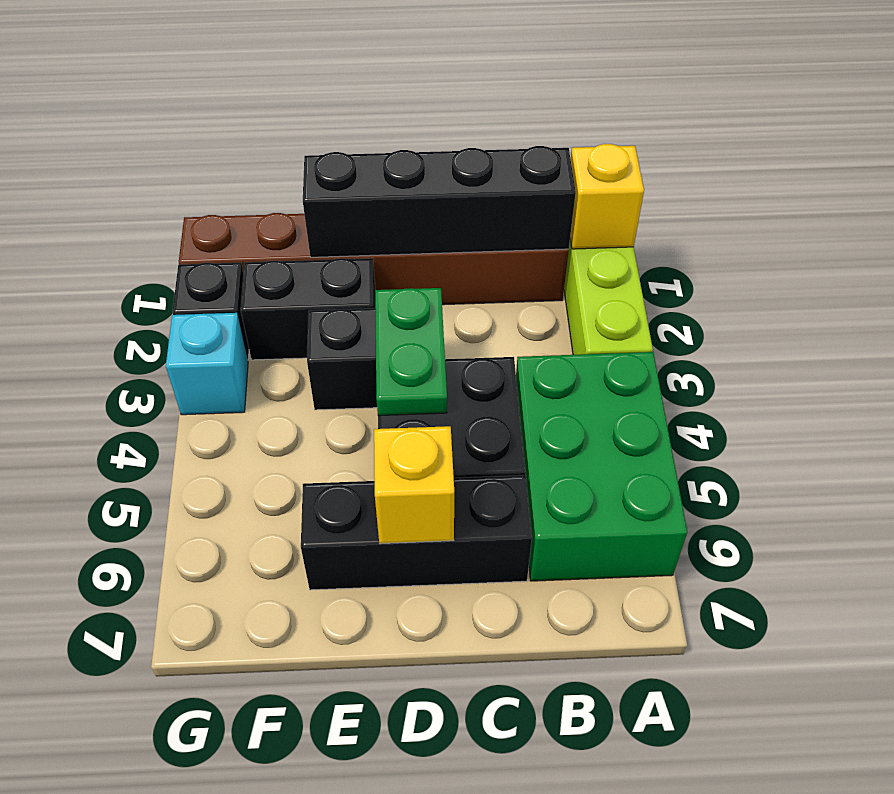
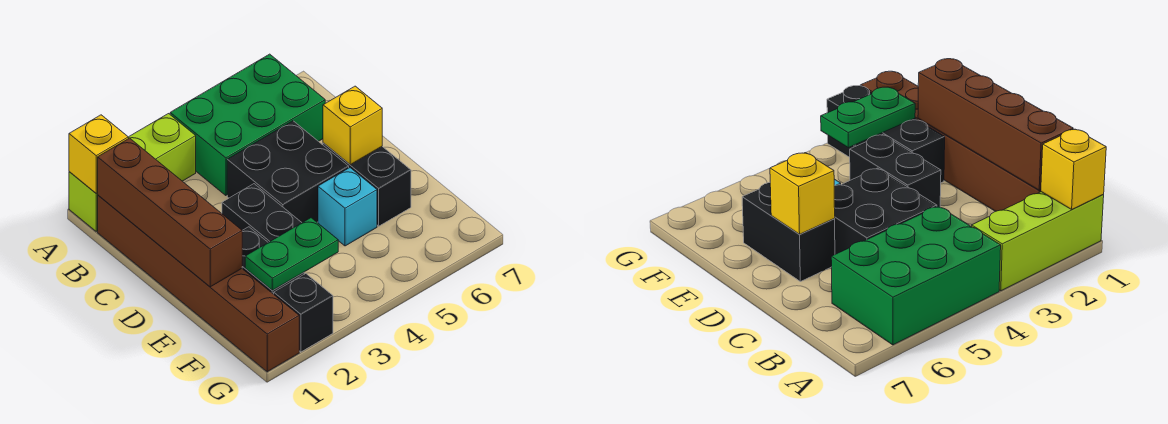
black 1x4 brick [303,146,576,257] -> brown 1x4 brick [98,138,242,287]
black 1x3 brick [301,475,532,590] -> black 1x2 brick [323,143,411,226]
green 1x2 plate [375,288,447,416] -> green 1x2 plate moved to [245,218,338,290]
cyan 1x1 brick [166,313,248,415] -> cyan 1x1 brick moved to [318,168,377,246]

